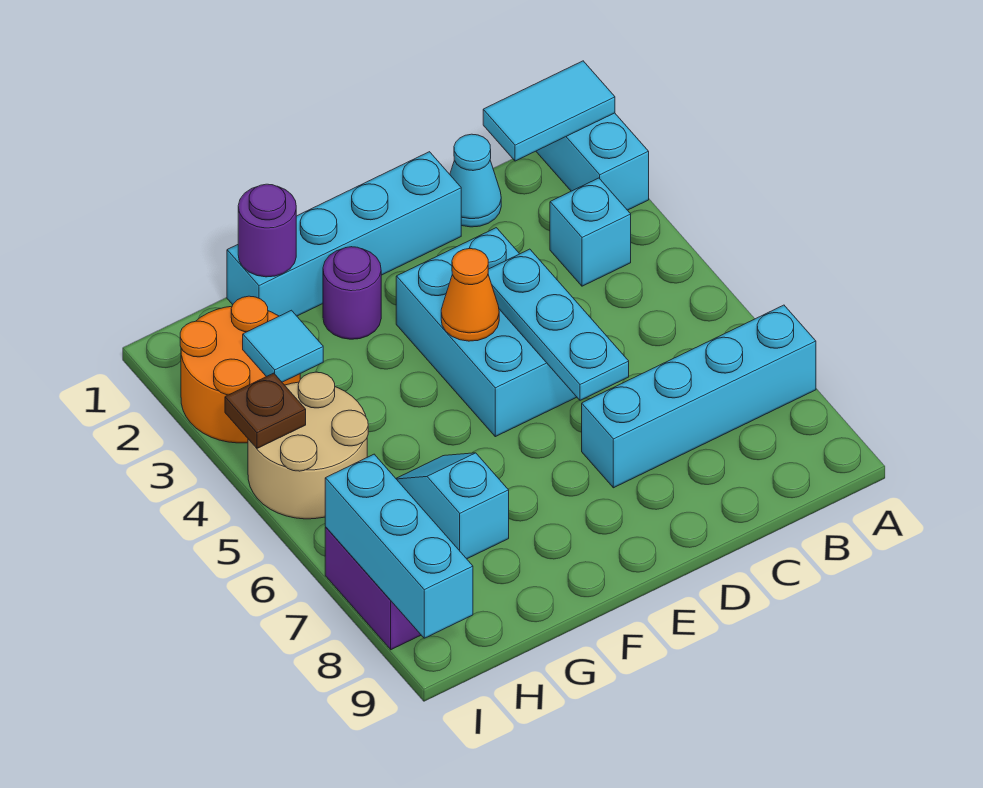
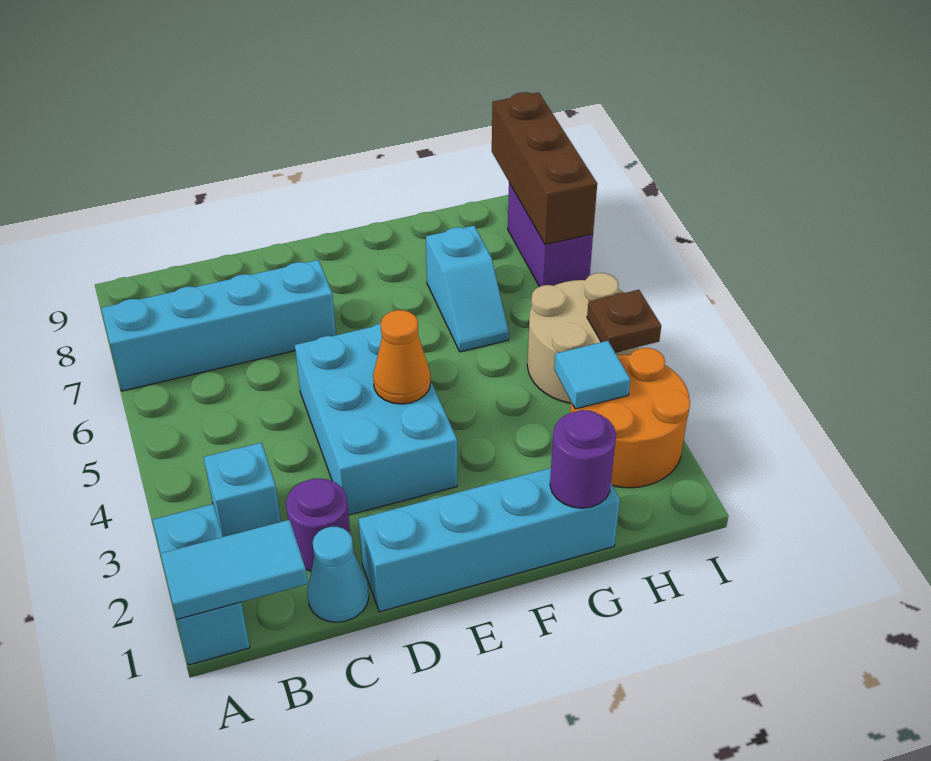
cyan 1x3 plate [488,249,629,400] -> none
purple 1x1 round brick [323,247,381,339] -> purple 1x1 round brick moved to [286,478,350,571]
cyan 1x3 brick [325,454,473,638] -> brown 1x3 brick [492,92,597,245]

